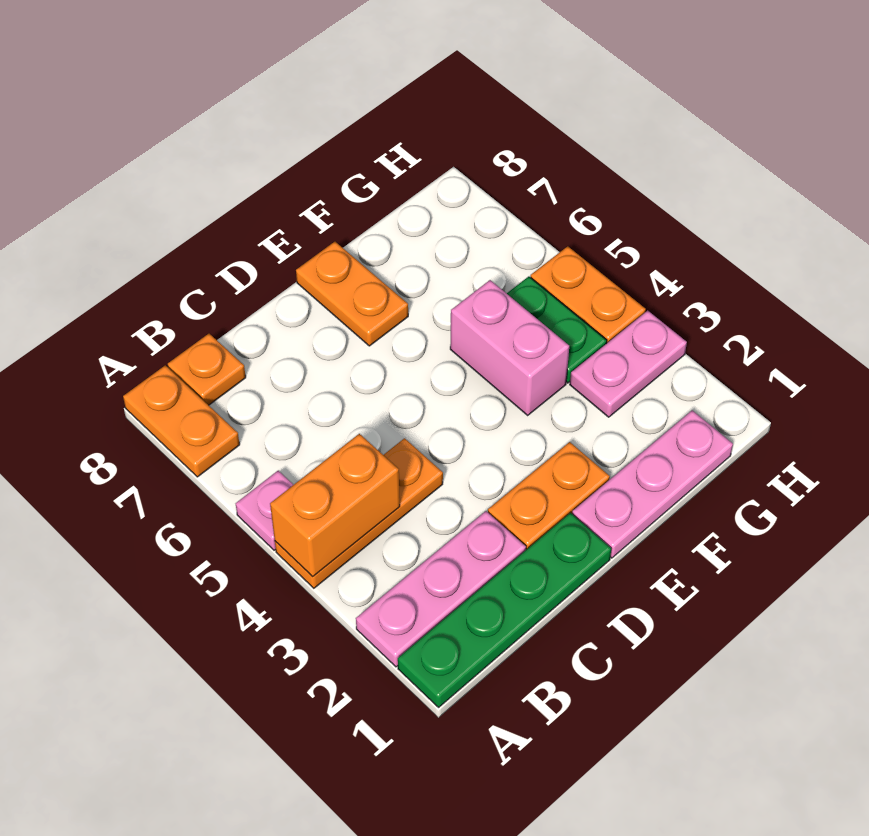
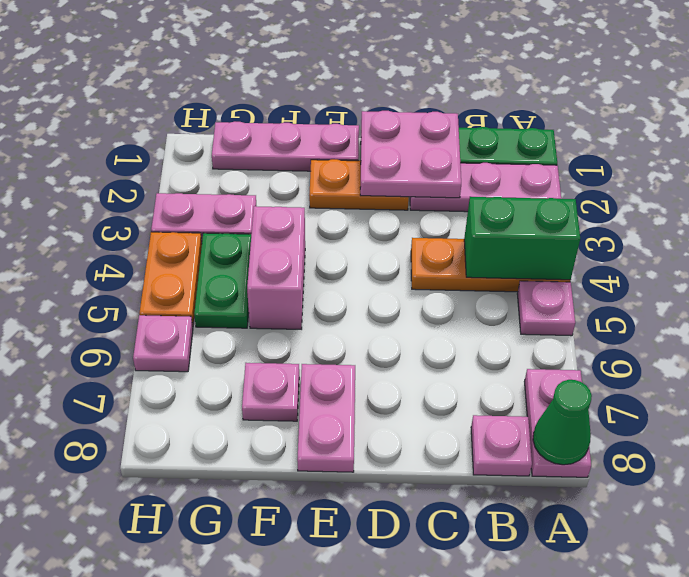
orange 1x2 brick [270,434,400,577] -> green 1x2 brick [464,197,580,280]
orange 1x2 plate [123,365,240,477] -> pink 1x2 plate [524,369,591,477]
none -> green 1x1 cone [533,380,592,465]
orange 1x1 plate [168,334,246,405] -> pink 1x1 plate [471,415,532,476]
none -> pink 2x2 plate [360,111,461,198]
orange 1x2 plate [296,242,408,346] -> pink 1x2 plate [297,364,355,472]
none -> pink 1x1 plate [242,363,299,421]
none -> pink 1x1 plate [133,315,193,372]

